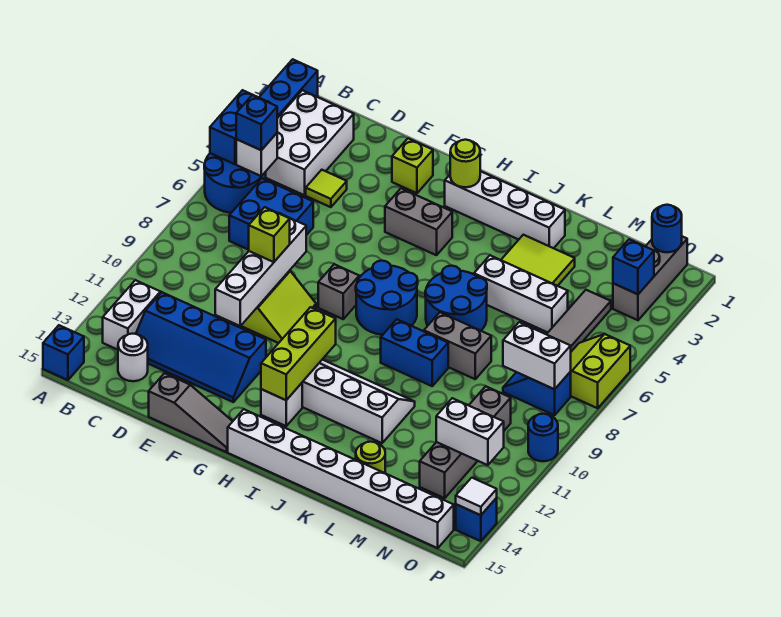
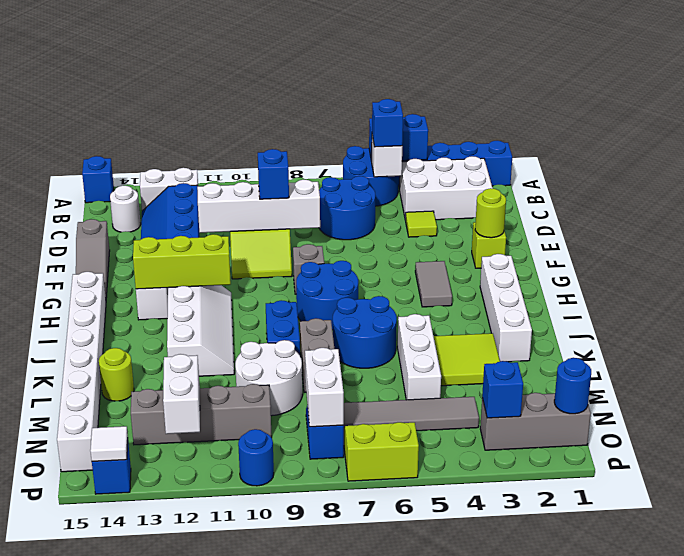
blue 2x2 brick [229,178,313,250] -> blue 2x2 round brick [319,176,375,240]
lime 1x1 brick [249,207,290,262] -> blue 1x1 brick [258,149,289,199]
grey 1x2 brick [385,188,452,255] -> grey 1x2 tile [415,261,452,307]
lime 1x1 round brick [450,140,480,187] -> lime 1x1 round brick moved to [475,188,506,238]
none -> white 2x2 round brick [235,340,302,416]

